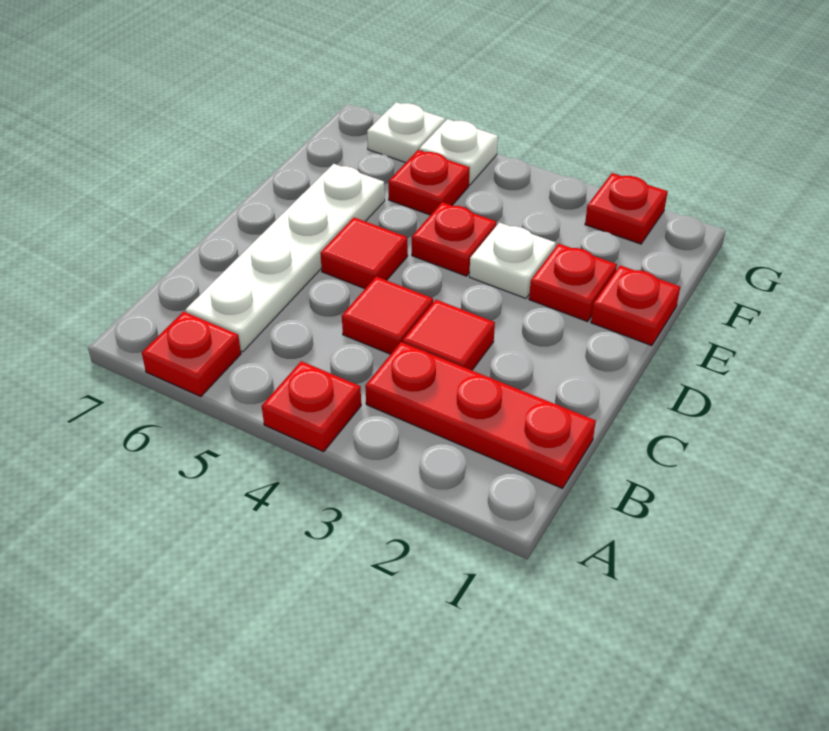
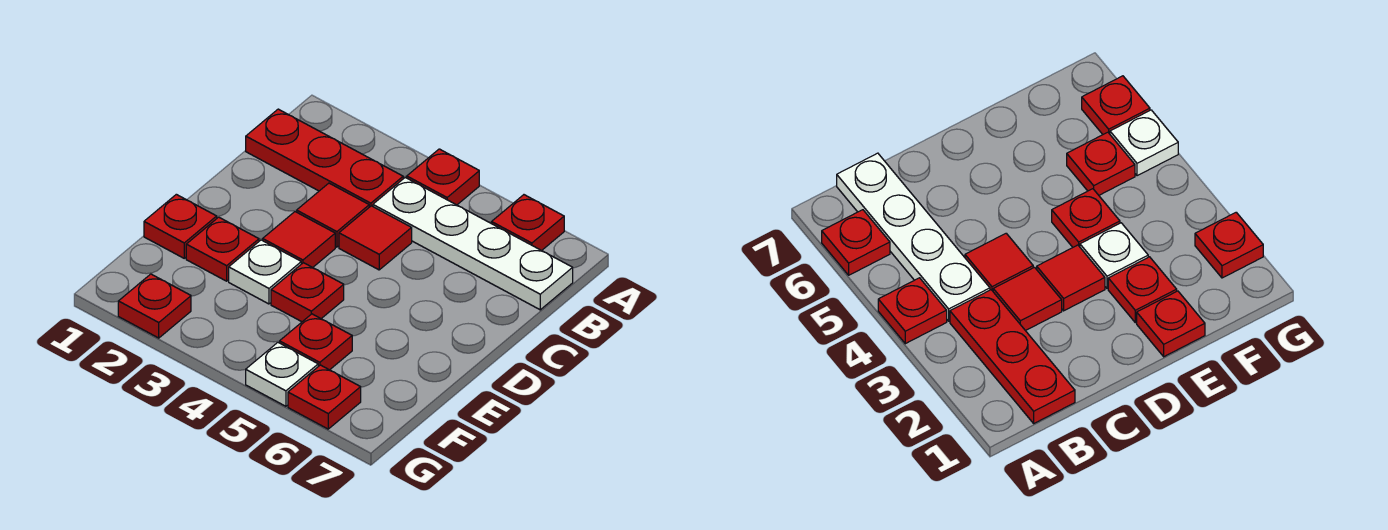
white 1x4 plate [186,164,385,352] -> white 1x4 plate turned to [373,178,573,310]
red 1x1 tile [320,218,408,289] -> red 1x1 tile moved to [263,212,335,267]
white 1x1 plate [367,102,445,163] -> red 1x1 plate [288,365,361,429]

